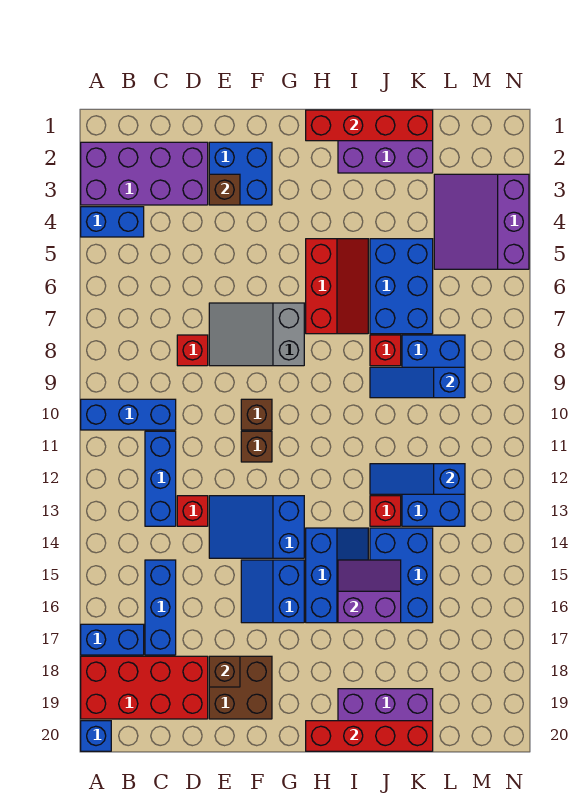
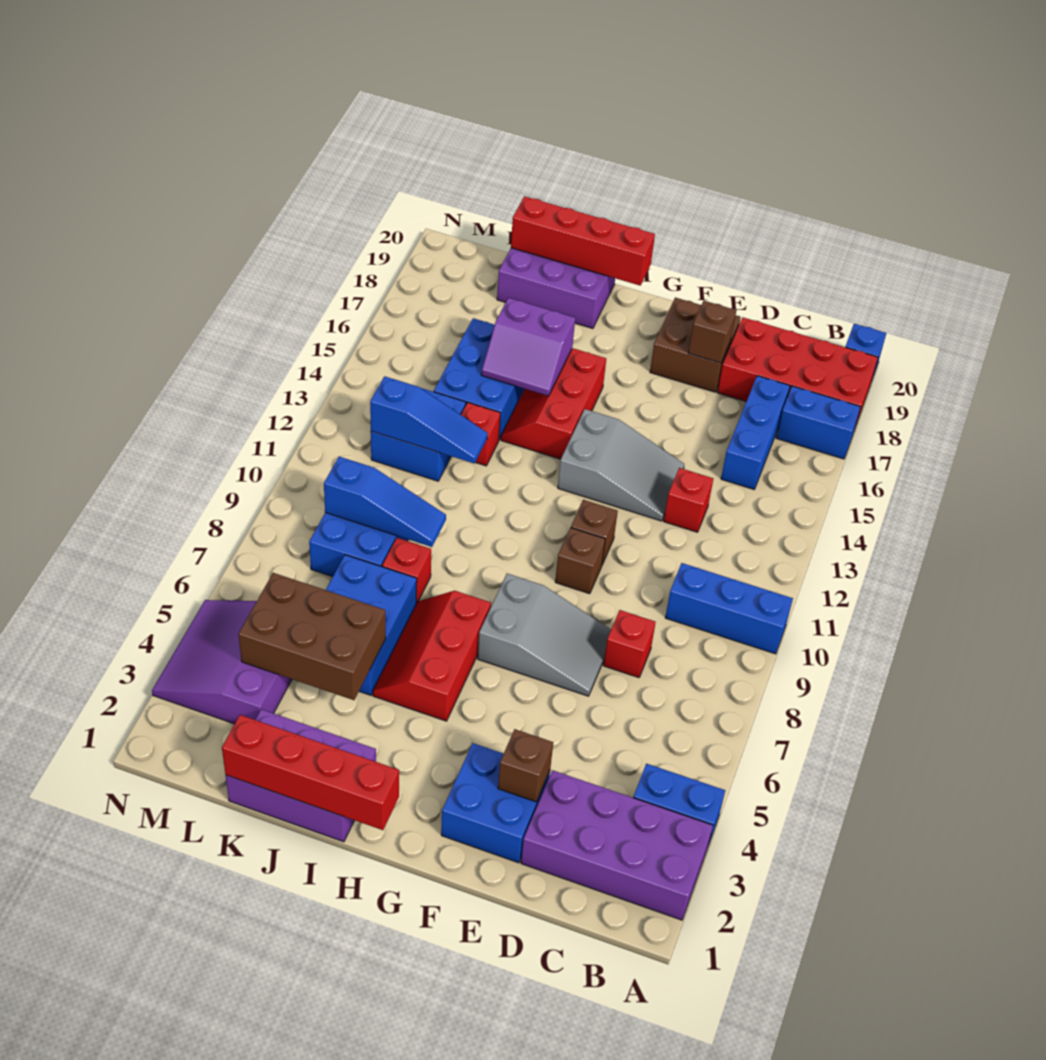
blue 1x3 brick [145,431,176,526] -> none
blue 2x3 slope [209,496,304,558] -> grey 2x3 slope [558,409,684,521]
blue 2x2 slope [241,560,304,623] -> none
blue 2x3 slope [306,528,368,623] -> red 2x3 slope [501,348,606,459]
none -> brown 2x3 brick [239,573,386,700]
purple 3x3 slope [434,174,529,269] -> purple 3x3 slope turned to [152,600,292,724]

